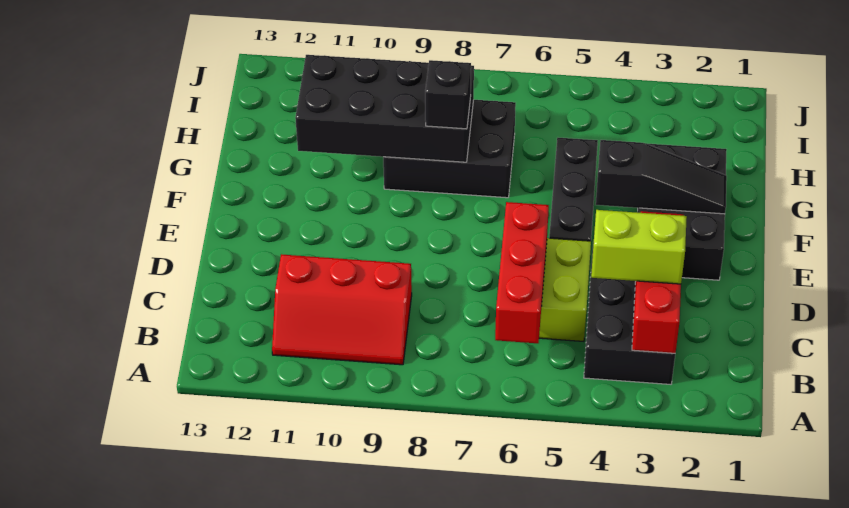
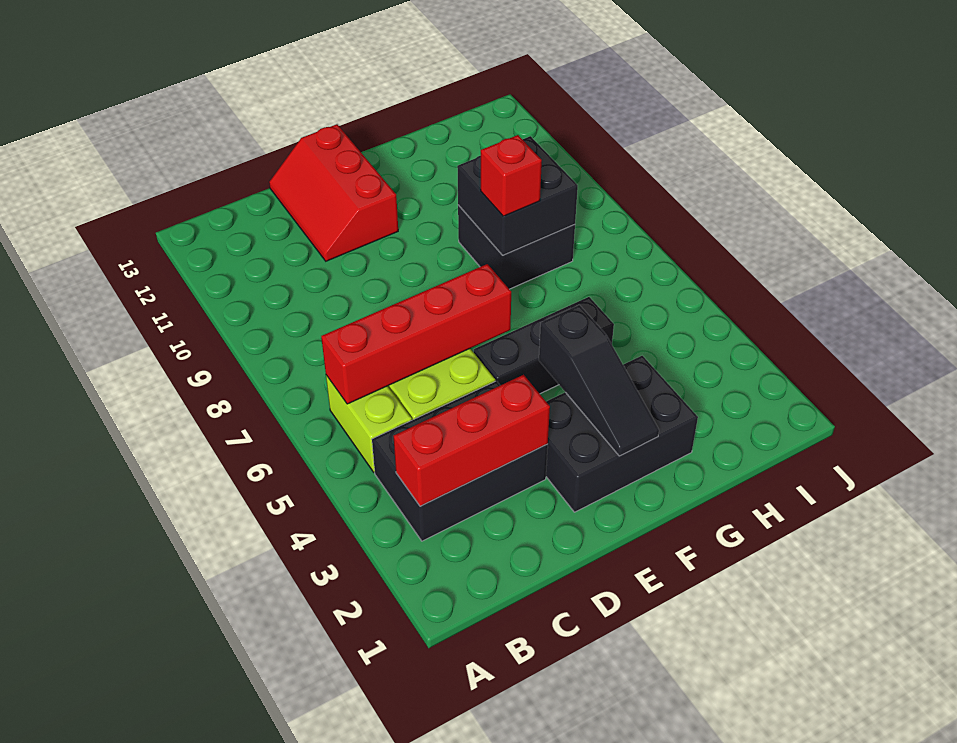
red 1x3 brick [495,202,549,343] -> red 1x4 brick [321,264,511,404]
red 2x3 slope [272,254,412,365] -> red 2x3 slope moved to [269,124,398,261]
lime 1x2 brick [591,210,687,284] -> lime 1x2 brick moved to [326,375,412,472]
black 2x3 brick [383,100,516,198] -> black 2x2 brick [458,205,575,289]
black 2x4 brick [295,55,474,162] -> black 2x2 brick [457,136,578,255]
black 1x1 brick [425,60,471,129] -> red 1x1 brick [481,135,542,216]

